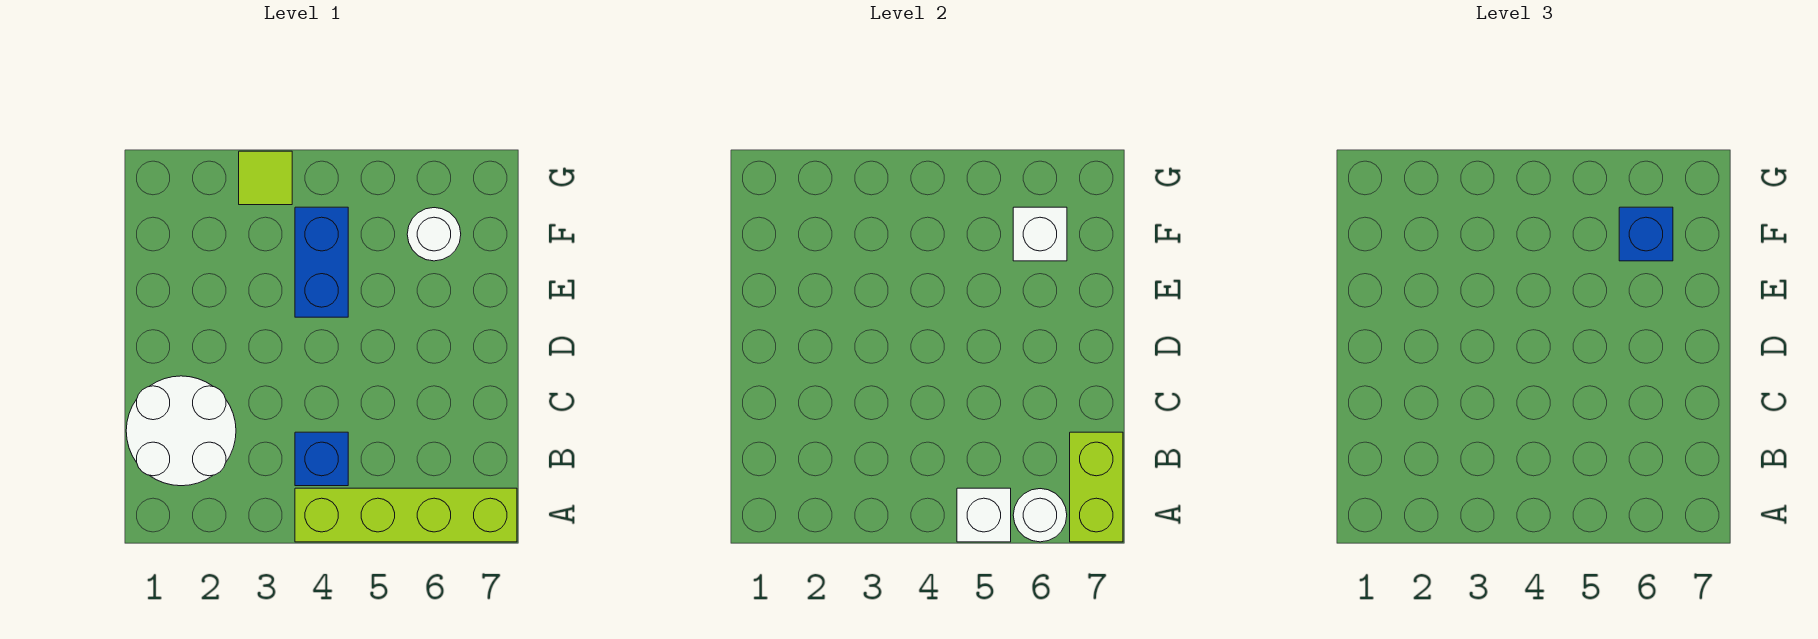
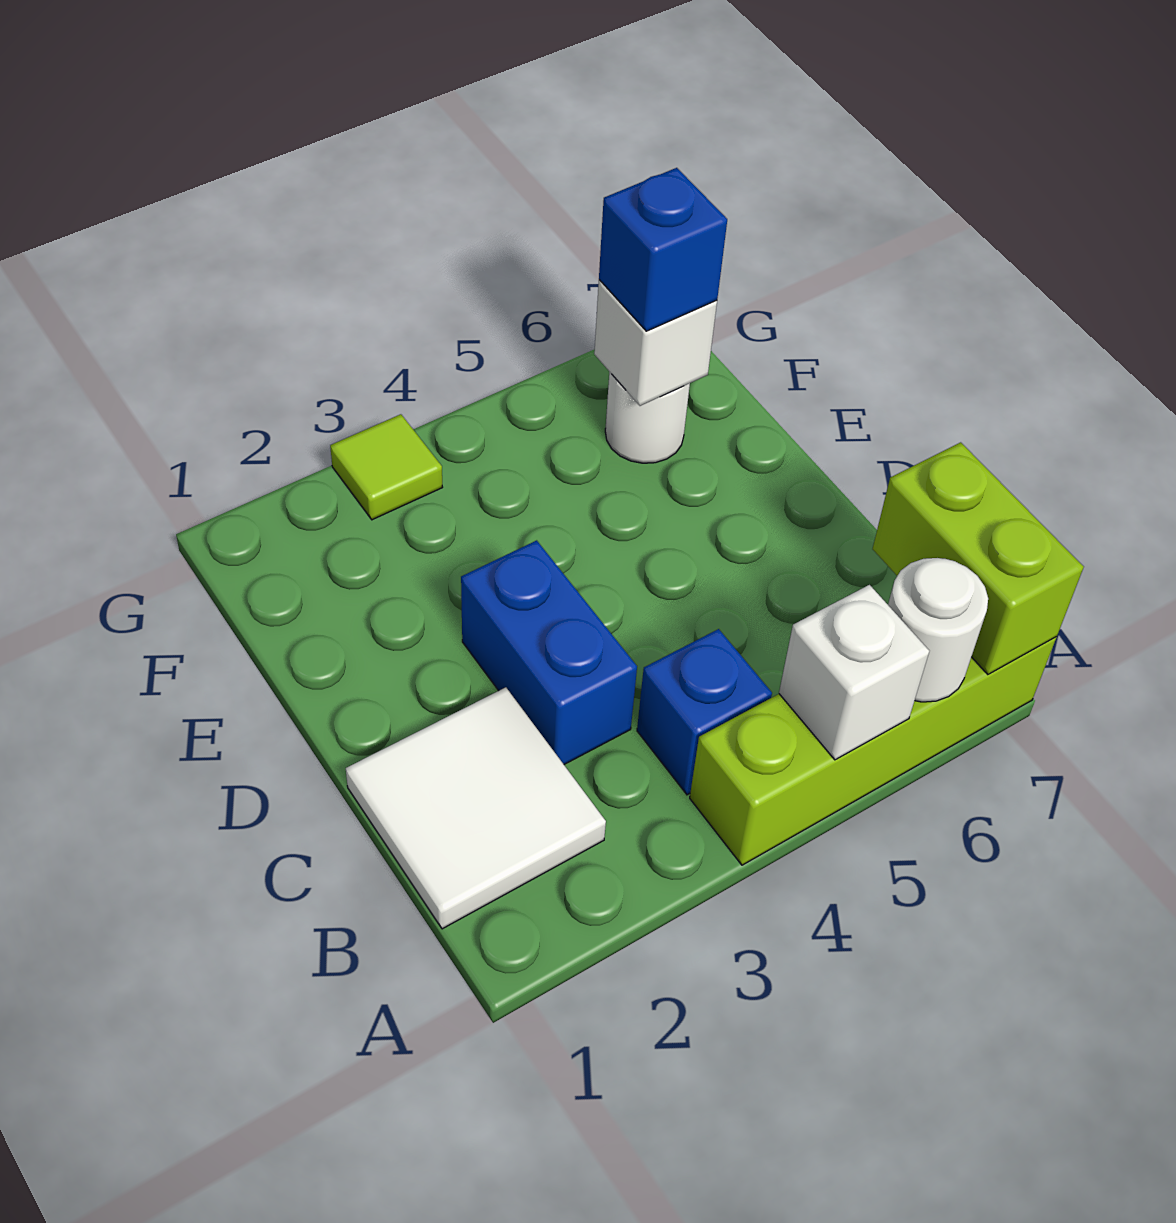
white 2x2 round brick [126,376,236,486] -> white 2x2 tile [346,687,606,929]
blue 1x2 brick [295,207,348,317] -> blue 1x2 brick moved to [461,540,637,765]

